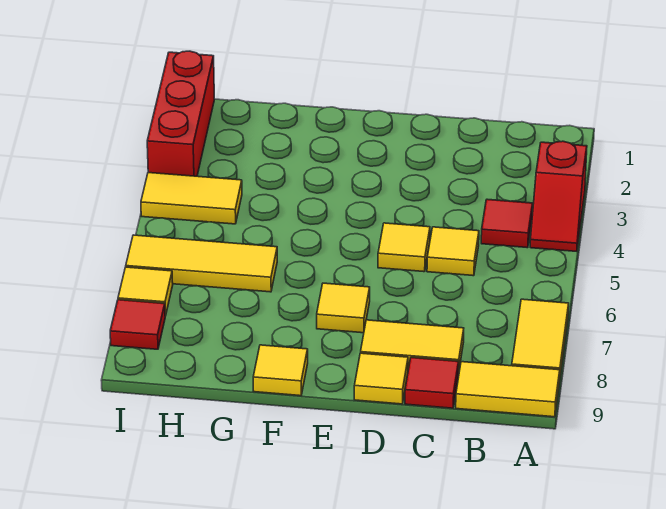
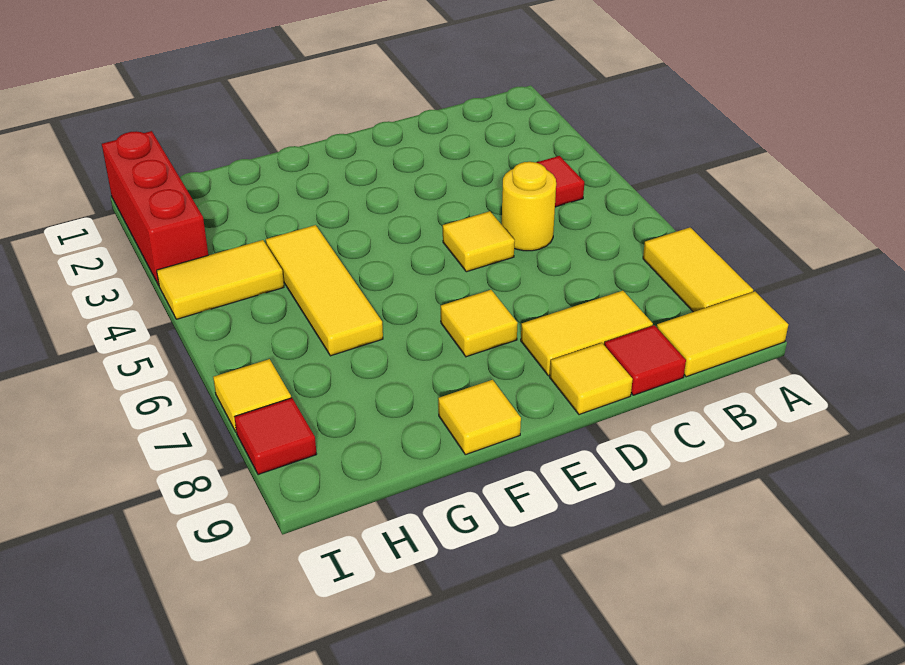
red 1x2 slope [530,141,587,251] -> none
yellow 1x1 tile [427,227,479,276] -> yellow 1x1 round brick [502,162,556,251]
yellow 1x3 tile [126,235,277,292] -> yellow 1x3 tile turned to [266,225,383,356]

